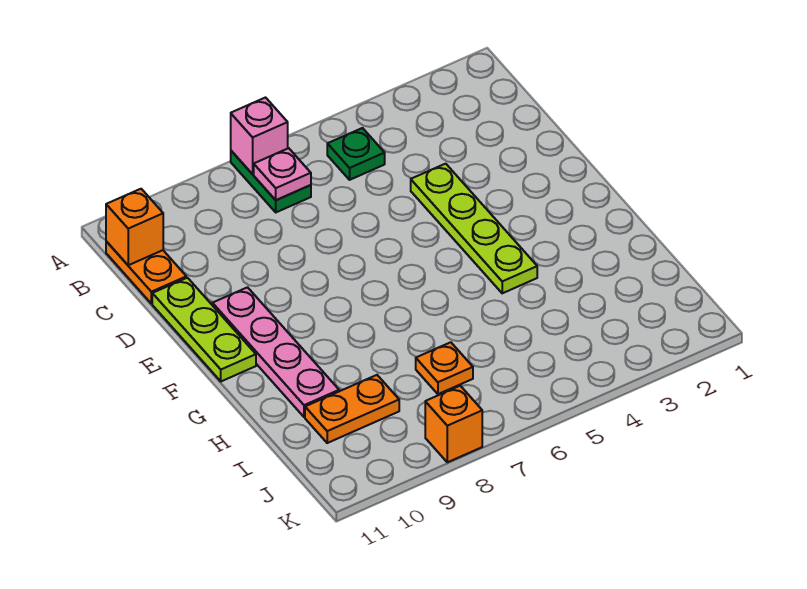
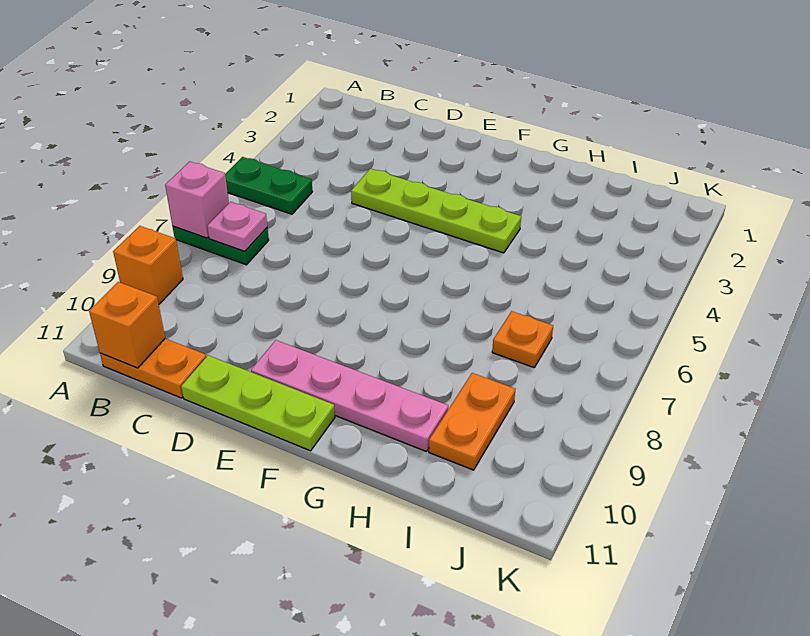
green 1x1 plate [327,128,385,180] -> green 1x2 plate [225,157,313,214]
orange 1x1 brick [425,386,482,462] -> orange 1x1 brick moved to [113,226,183,304]

